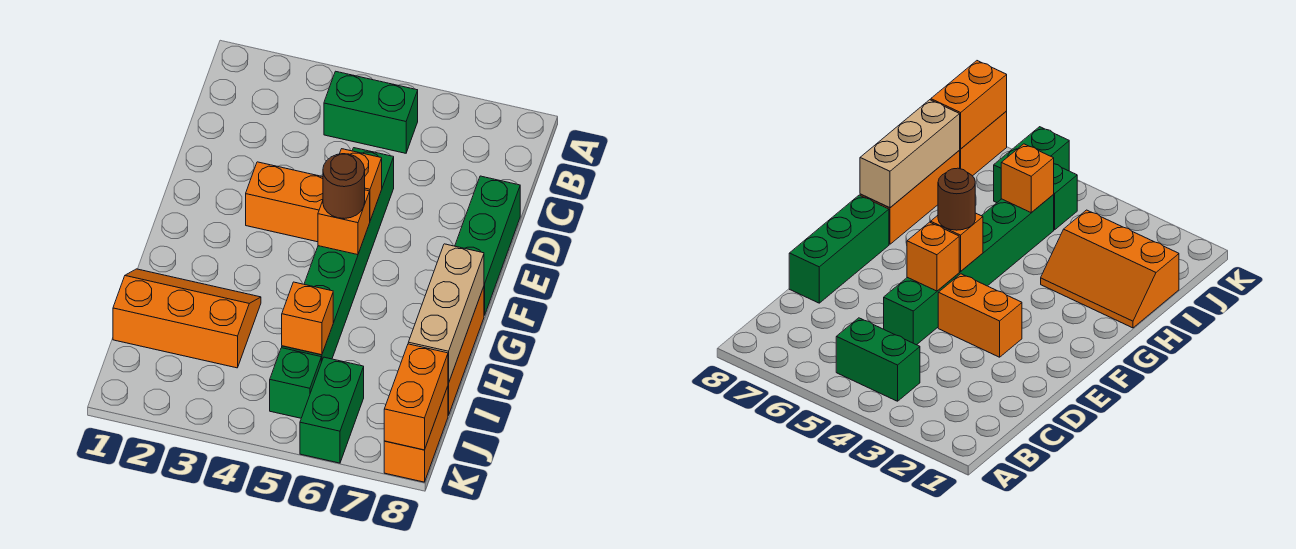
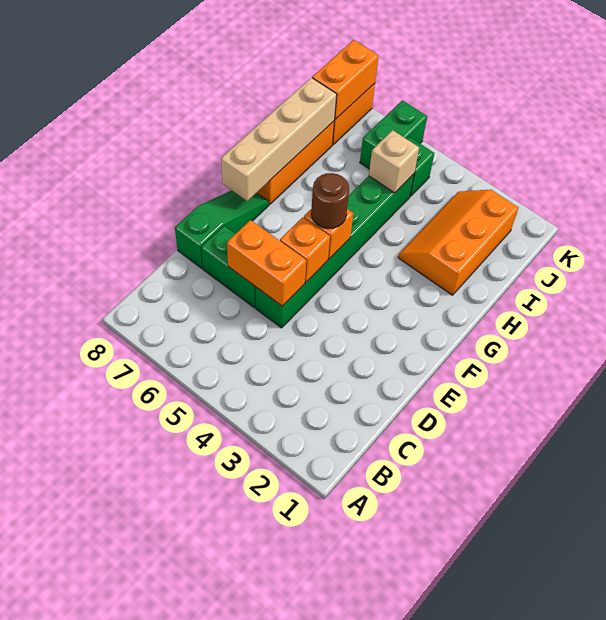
green 1x2 brick [324,71,418,153] -> green 1x2 brick moved to [201,226,256,308]
green 1x3 brick [455,176,520,315] -> green 1x3 slope [175,190,269,268]
orange 1x2 brick [246,162,323,242] -> orange 1x2 brick moved to [227,220,306,306]
tan 1x3 brick [408,244,484,383] -> tan 1x4 brick [221,78,337,201]
orange 2x3 slope [113,269,261,368] -> orange 2x3 slope turned to [398,189,519,295]
orange 1x1 brick [282,282,333,355] -> tan 1x1 brick [369,130,419,193]

